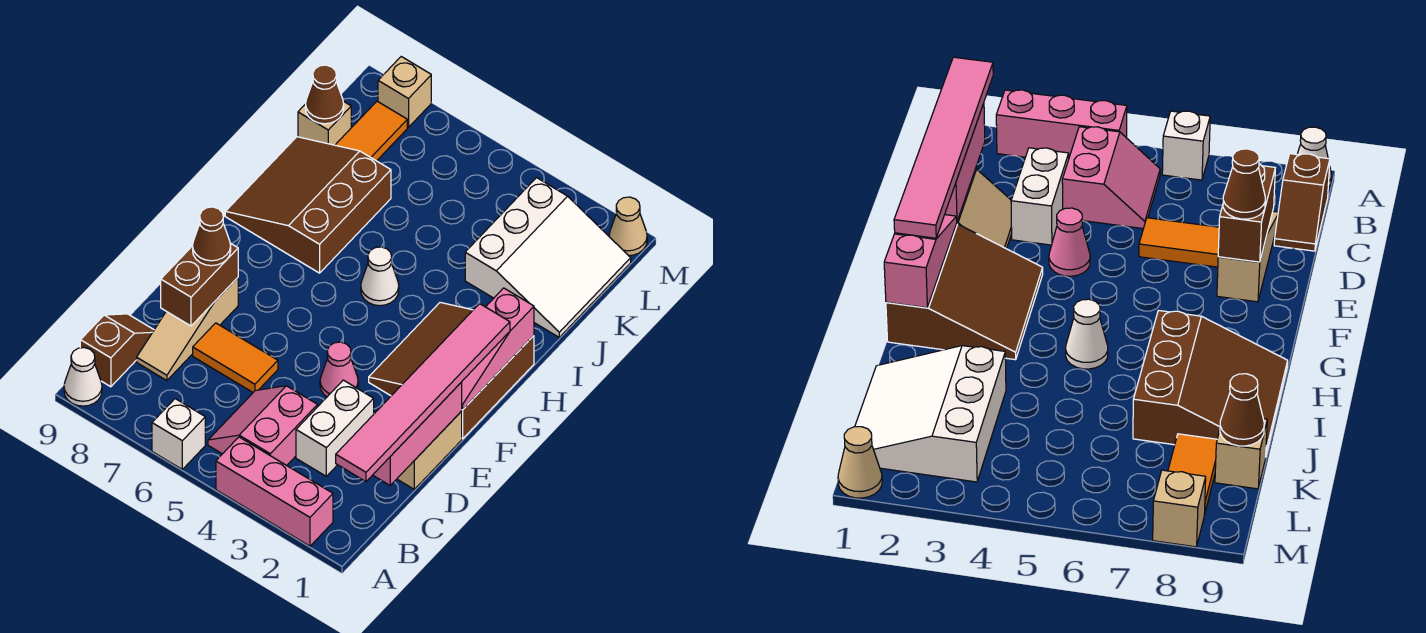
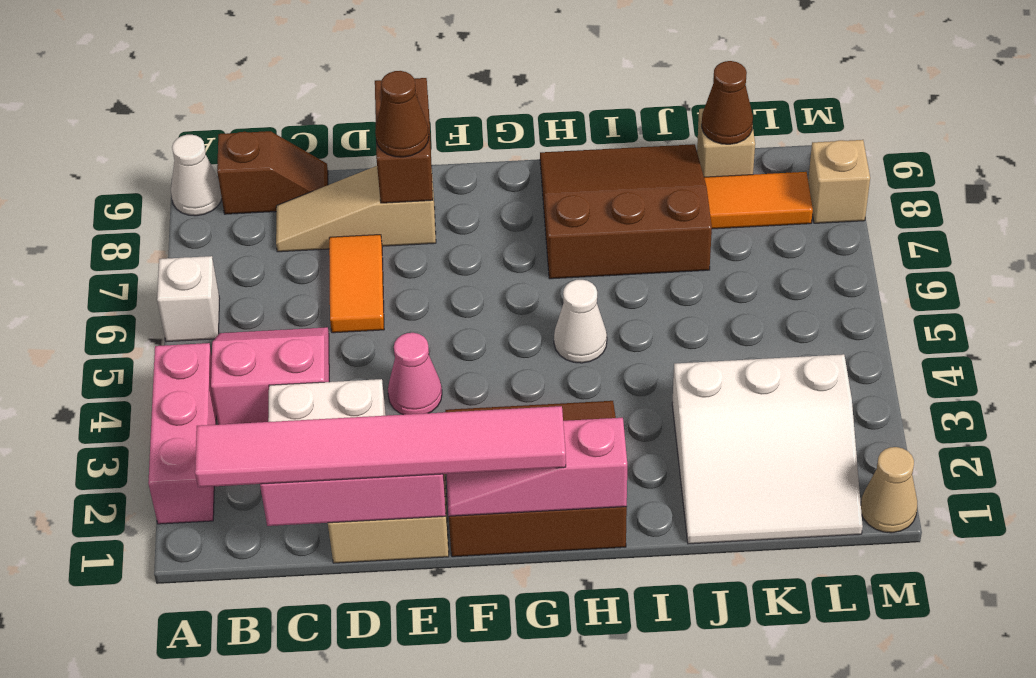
brown 1x2 brick [161,243,238,326] -> brown 1x2 brick turned to [375,78,433,203]

